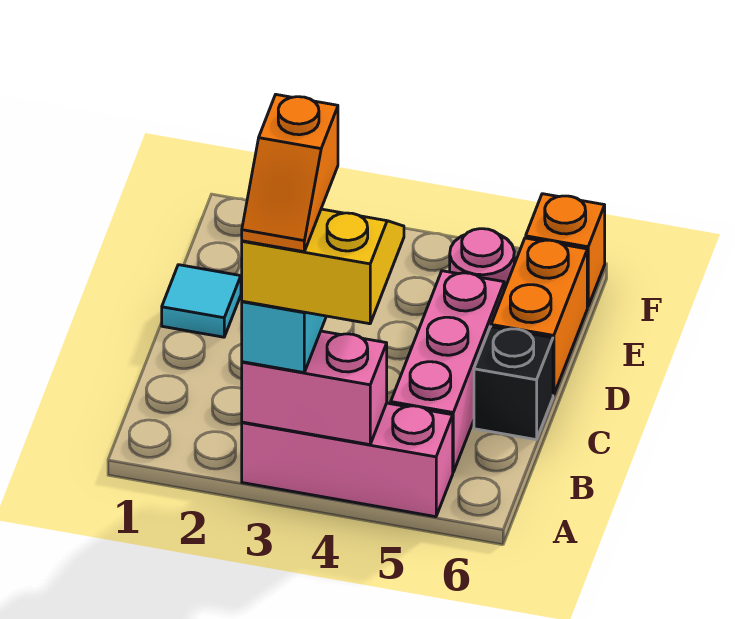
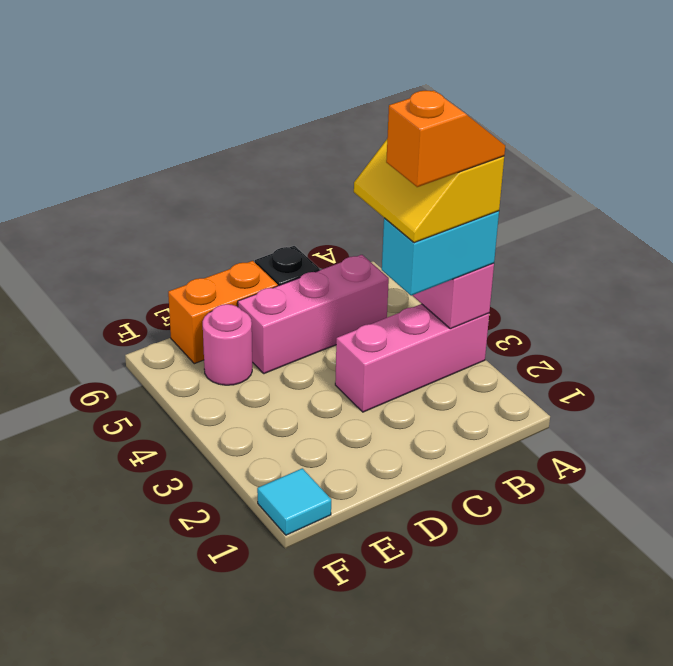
pink 1x3 brick [242,403,453,517] -> pink 1x3 brick turned to [335,304,489,412]
cyan 1x1 tile [162,265,241,337] -> cyan 1x1 tile moved to [257,468,331,535]
orange 1x1 brick [526,194,605,307] -> none

